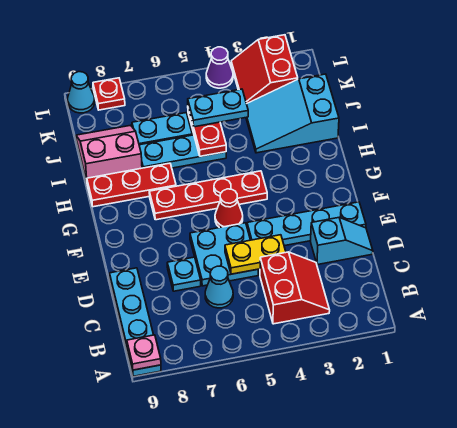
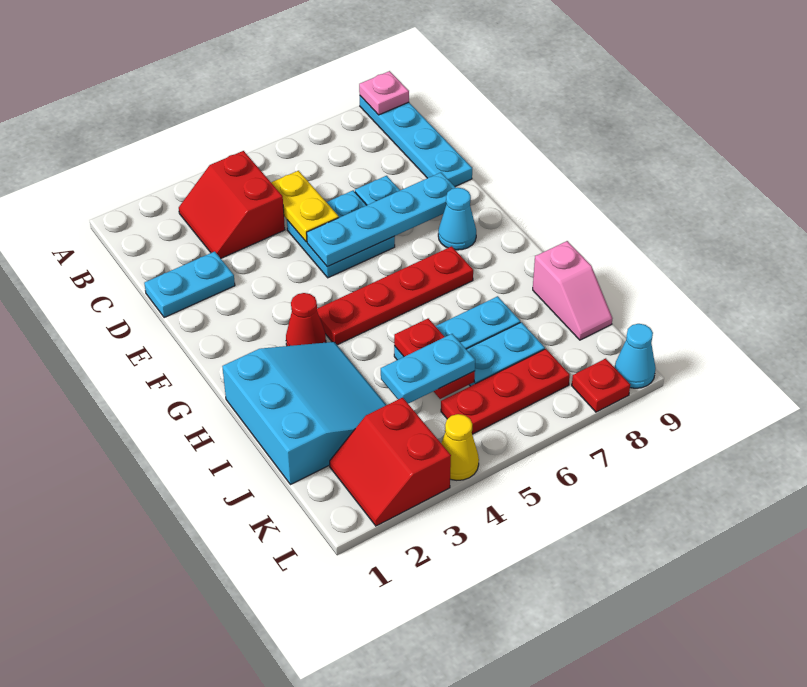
cyan 1x1 cone [205,266,233,308] -> cyan 1x1 cone moved to [438,188,476,250]
cyan 1x2 slope [311,218,373,265] -> cyan 1x2 plate [144,251,235,318]
yellow 1x2 plate [225,235,286,274] -> yellow 1x2 plate turned to [271,171,339,242]
cyan 1x4 plate [247,202,366,246] -> cyan 1x4 plate moved to [307,173,456,267]
red 1x1 cone [215,189,243,228] -> red 1x1 cone moved to [286,293,326,346]
red 1x3 plate [87,163,176,207] -> red 1x3 plate moved to [441,349,570,434]
cyan 2x3 slope [246,74,339,153] -> cyan 3x3 slope [222,342,386,485]
pink 2x2 slope [76,125,142,181] -> pink 1x2 slope [533,241,612,340]
red 2x2 slope [231,35,298,104] -> red 2x2 slope turned to [330,398,451,526]
purple 1x1 cone [206,47,233,88] -> yellow 1x1 cone [441,414,479,480]

